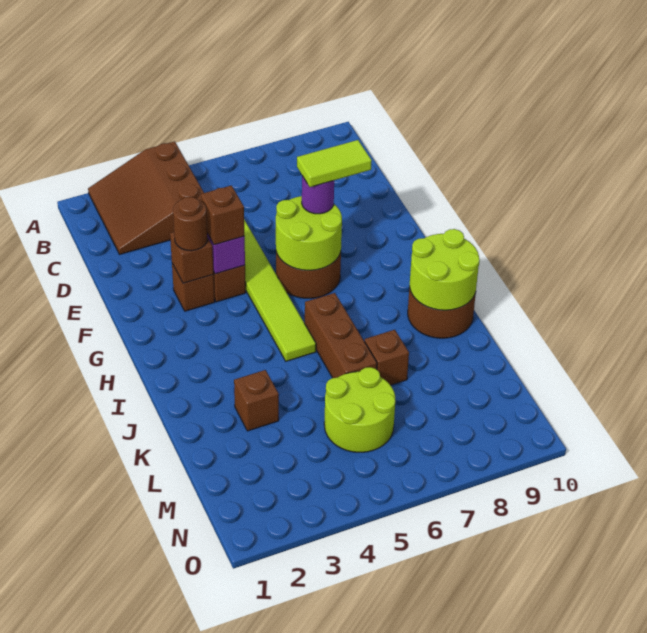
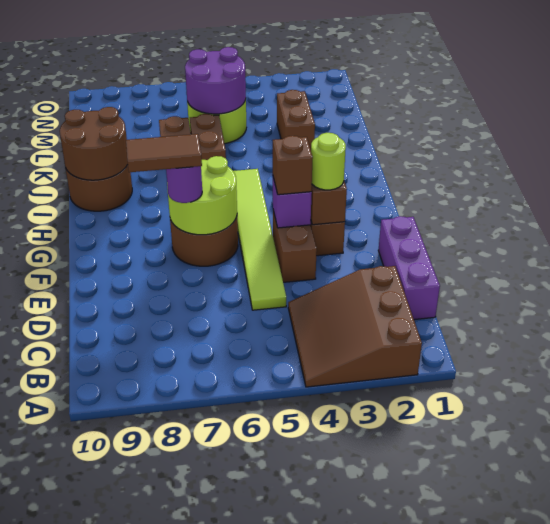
brown 3x3 slope [88,141,204,254] -> brown 3x3 slope turned to [288,266,422,387]
none -> purple 1x3 brick [378,216,440,320]
brown 1x1 round brick [173,197,208,251] -> lime 1x1 round brick [311,133,346,190]
lime 1x2 tile [297,140,372,187] -> brown 1x2 tile [126,134,202,172]
brown 1x3 brick [305,293,377,378] -> brown 1x2 brick [190,114,226,160]
lime 2x2 round brick [410,229,480,310] -> brown 2x2 round brick [60,107,128,180]
brown 1x1 brick [234,370,279,431] -> brown 1x2 brick [277,90,315,150]
none -> purple 2x2 round brick [185,47,246,114]

